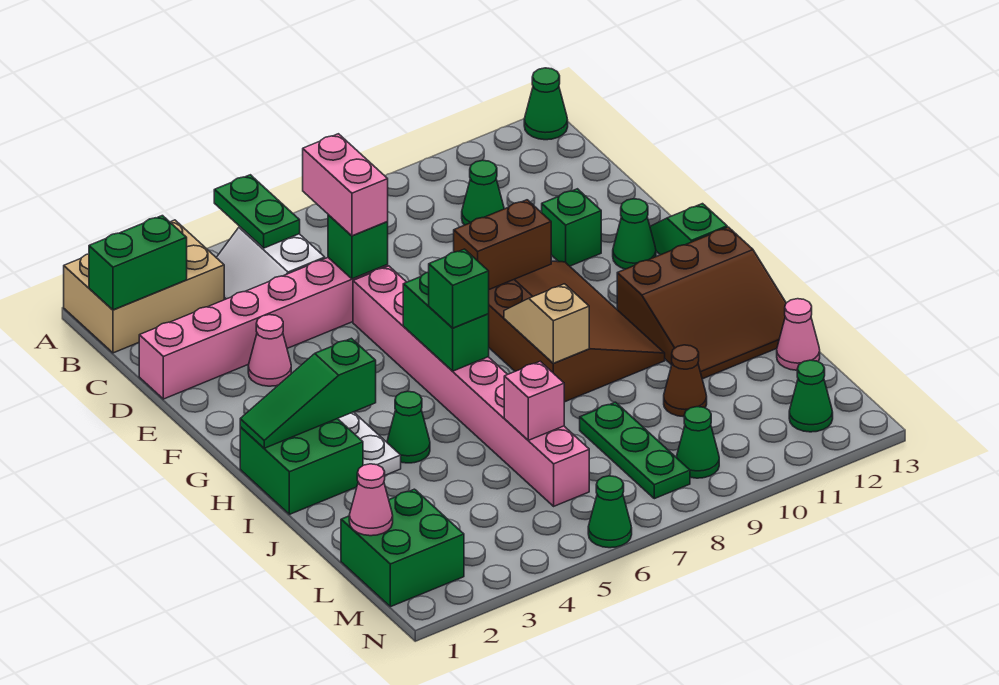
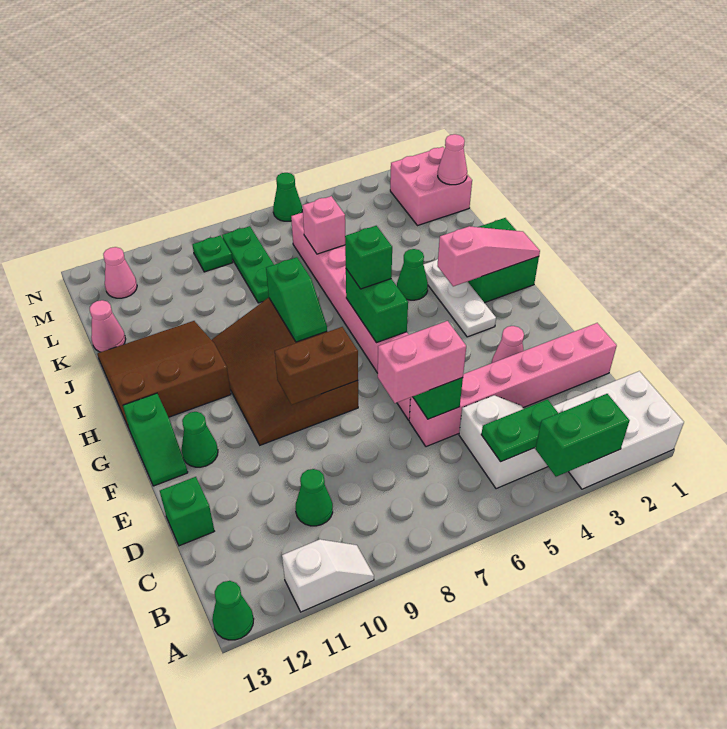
tan 2x3 brick [64,220,224,353] -> white 2x3 brick [553,371,684,489]
green 1x2 plate [214,175,300,248] -> green 1x2 plate turned to [481,400,558,462]
none -> white 1x2 slope [282,539,374,612]
green 1x2 brick [89,216,187,310] -> green 1x2 brick moved to [535,394,630,477]
pink 1x2 brick [303,134,388,236] -> pink 1x2 brick turned to [378,321,466,403]
green 1x1 brick [542,189,601,266] -> green 1x1 brick moved to [160,477,214,546]
green 1x3 slope [240,338,376,448] -> pink 1x3 slope [438,226,540,286]
tan 1x2 slope [504,284,589,363] -> green 1x2 slope [266,257,327,342]
brown 1x1 cone [664,345,707,417] -> none
green 2x2 brick [341,489,464,607] -> pink 2x2 brick [390,147,472,226]
green 1x1 cone [676,407,719,478] -> green 1x1 plate [192,235,233,272]
green 1x1 cone [789,360,833,432] -> pink 1x1 cone [103,247,137,298]

